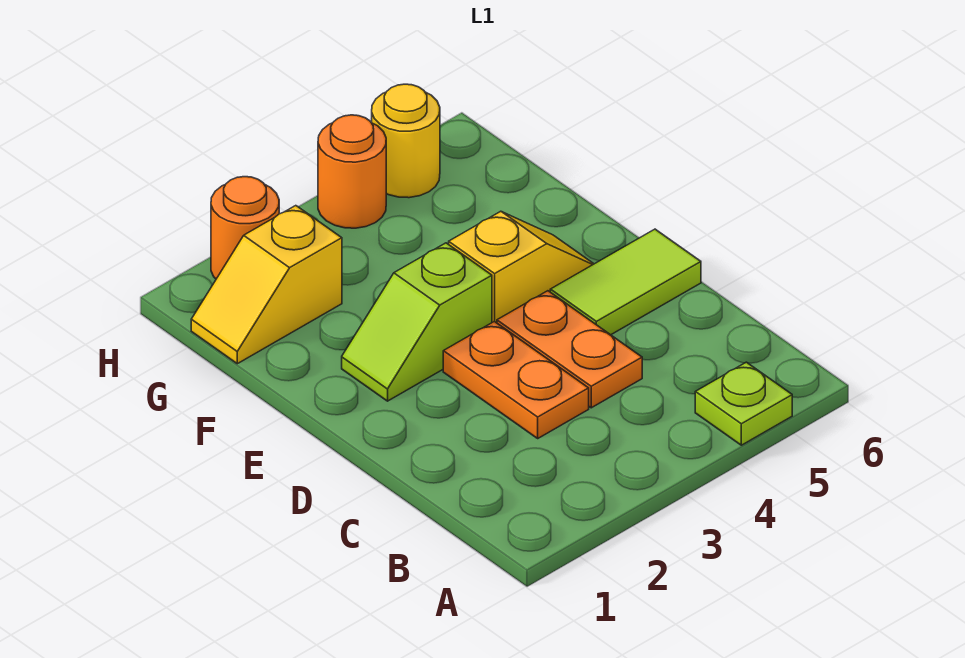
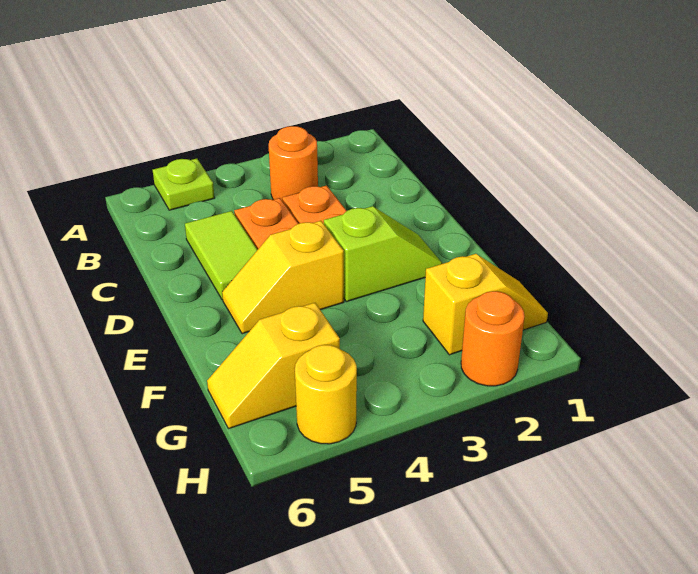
lime 1x2 tile [550,229,701,335] -> lime 1x2 tile turned to [185,211,257,300]
none -> yellow 1x2 slope [207,303,340,429]
orange 1x1 round brick [318,115,386,228] -> orange 1x1 round brick moved to [269,126,318,200]

